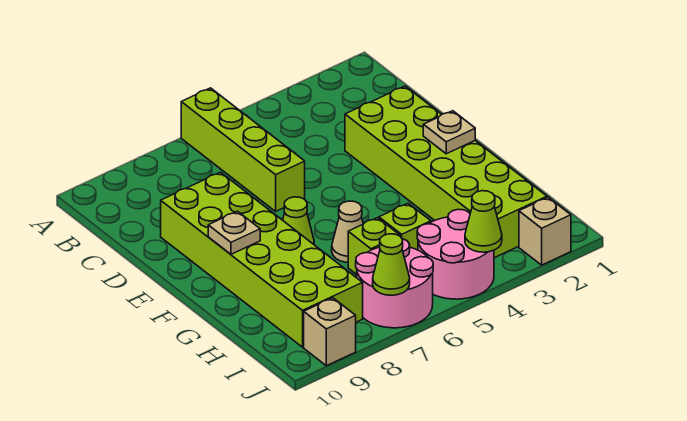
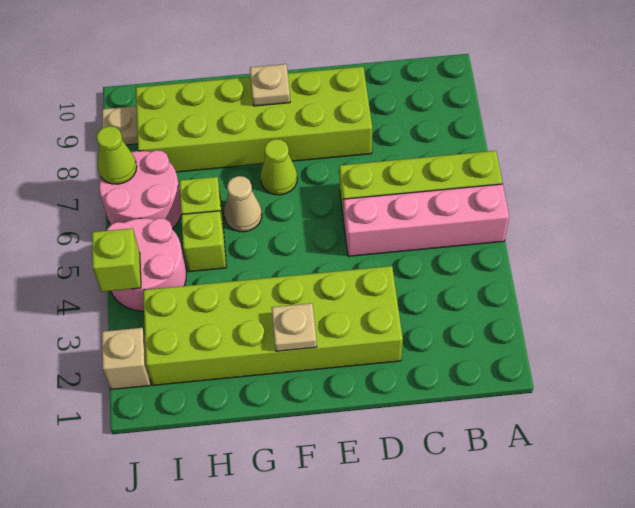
none -> pink 1x4 brick [344,184,509,256]
lime 1x1 cone [465,191,502,252] -> lime 1x1 brick [92,228,141,292]
tan 1x1 brick [304,298,356,366] -> tan 1x1 plate [102,106,138,145]

